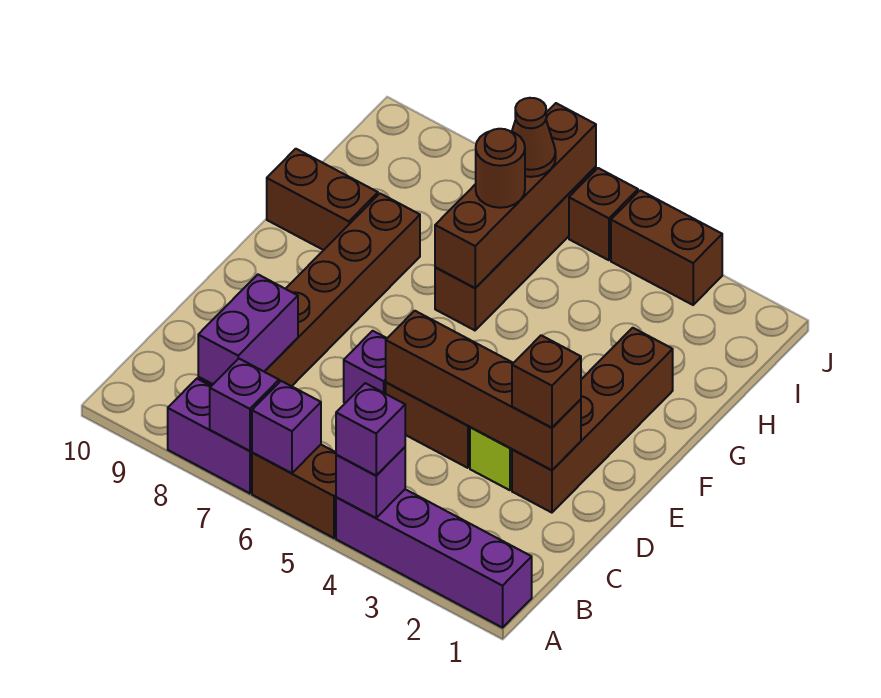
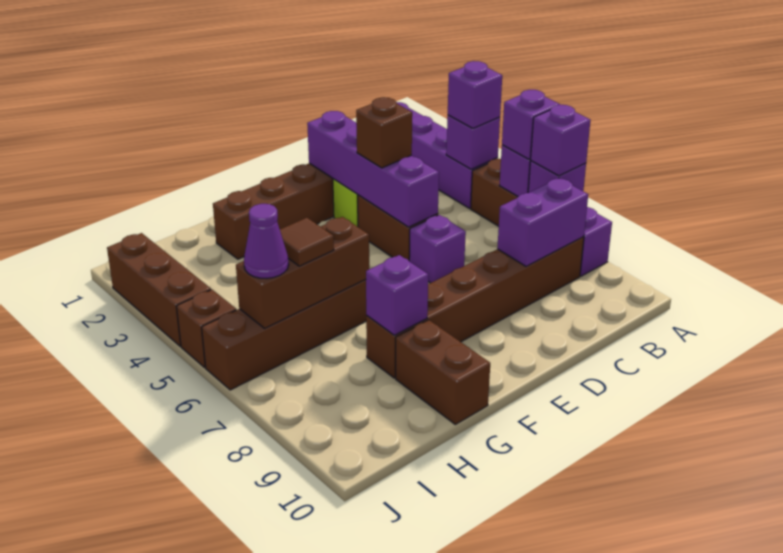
none -> purple 1x1 brick [502,90,560,159]
none -> purple 1x1 brick [531,105,590,176]
brown 1x4 brick [386,311,581,470] -> purple 1x4 brick [307,111,439,227]
brown 1x1 brick [512,335,581,428] -> brown 1x1 brick moved to [356,97,412,168]
brown 1x4 brick [435,103,596,288] -> brown 1x3 brick [236,217,369,328]
none -> purple 1x1 brick [366,255,428,335]
brown 1x1 round brick [476,129,525,208] -> brown 1x1 tile [280,218,334,266]
brown 1x1 cone [512,98,556,177] -> purple 1x1 cone [244,204,289,278]
brown 1x2 brick [611,190,722,305] -> brown 1x3 brick [107,233,211,346]

